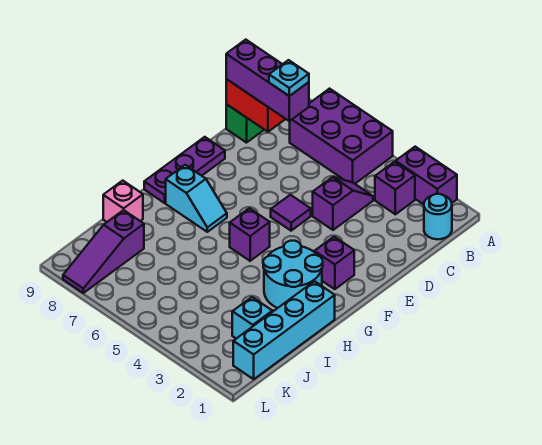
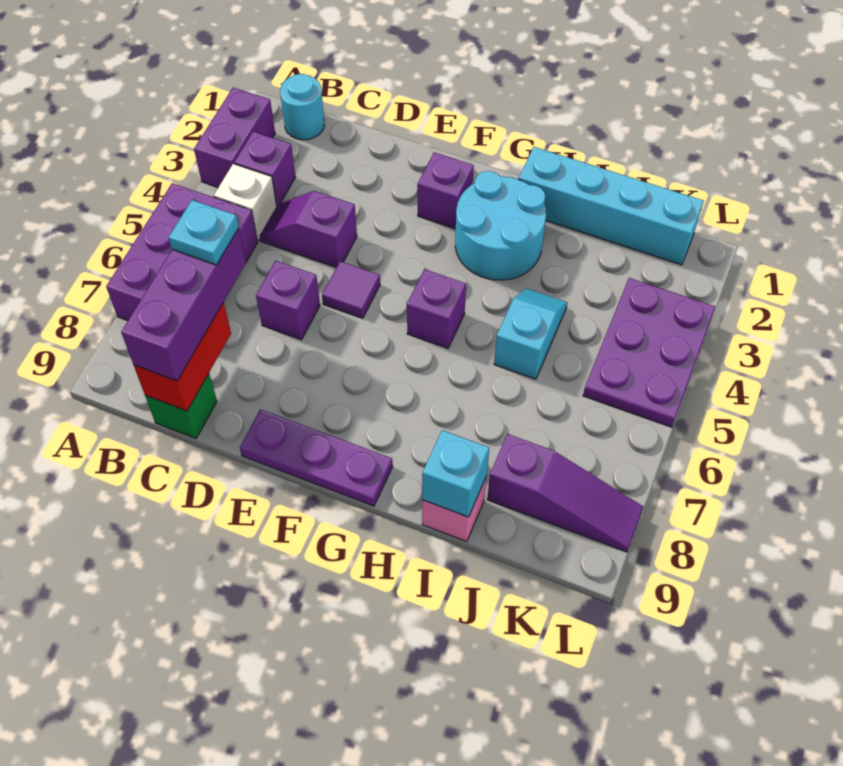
none -> white 1x1 brick [214,164,276,241]
none -> purple 1x1 brick [256,261,320,340]
cyan 1x2 slope [166,165,227,232] -> cyan 1x2 slope moved to [494,288,567,379]
cyan 1x1 brick [232,297,272,339] -> cyan 1x1 brick moved to [422,430,489,517]
none -> purple 2x3 plate [583,278,715,427]

